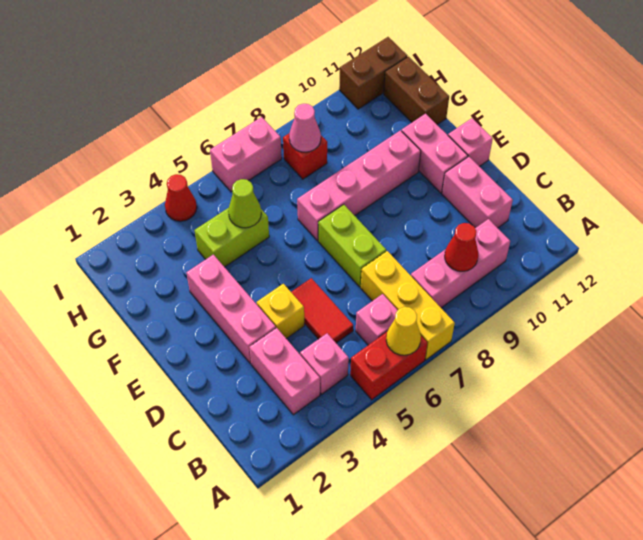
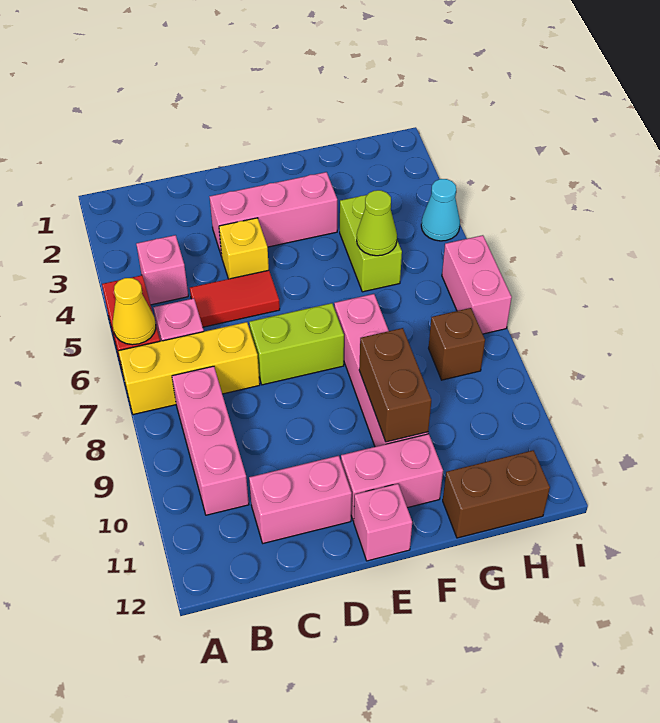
pink 1x2 brick [249,328,320,415] -> none
red 1x1 cone [445,223,478,271] -> none
red 1x1 brick [283,133,327,179] -> brown 1x1 brick [429,308,485,380]
pink 1x1 cone [289,104,321,152] -> none
red 1x1 cone [165,174,197,221] -> cyan 1x1 cone [421,179,460,241]
brown 1x2 brick [339,37,407,109] -> brown 1x2 brick moved to [359,328,431,442]

